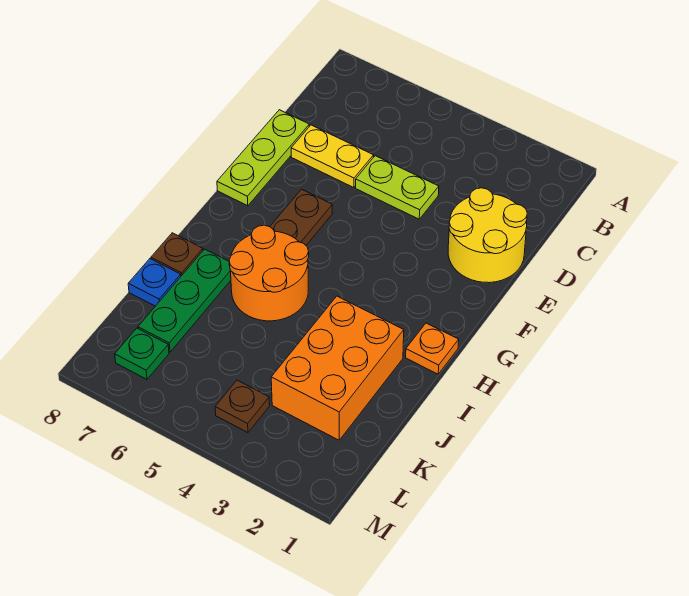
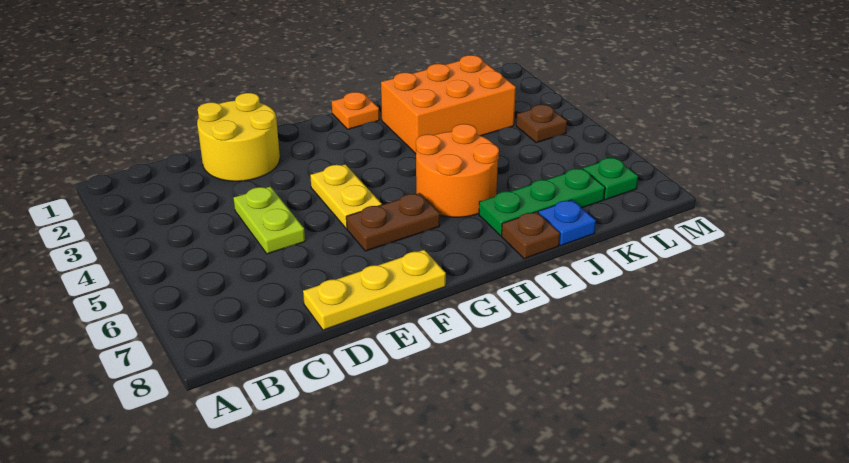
yellow 1x2 plate [291,125,374,188] -> yellow 1x2 plate moved to [310,164,382,229]
lime 1x3 plate [217,110,309,206] -> yellow 1x3 plate [303,250,446,330]

